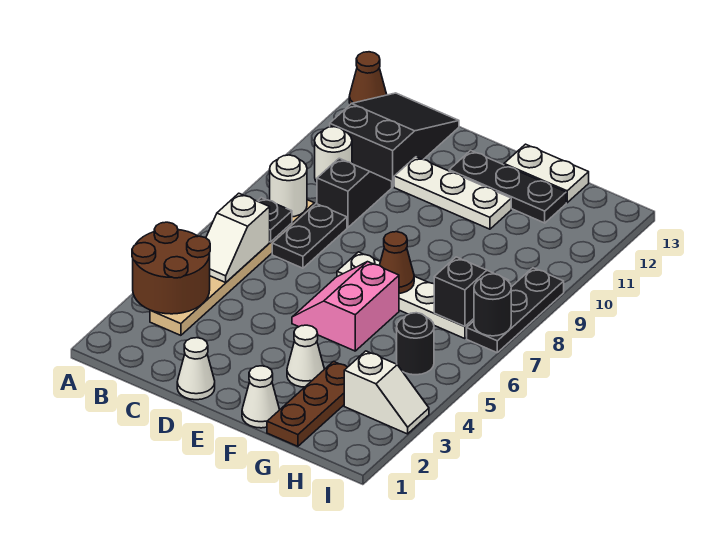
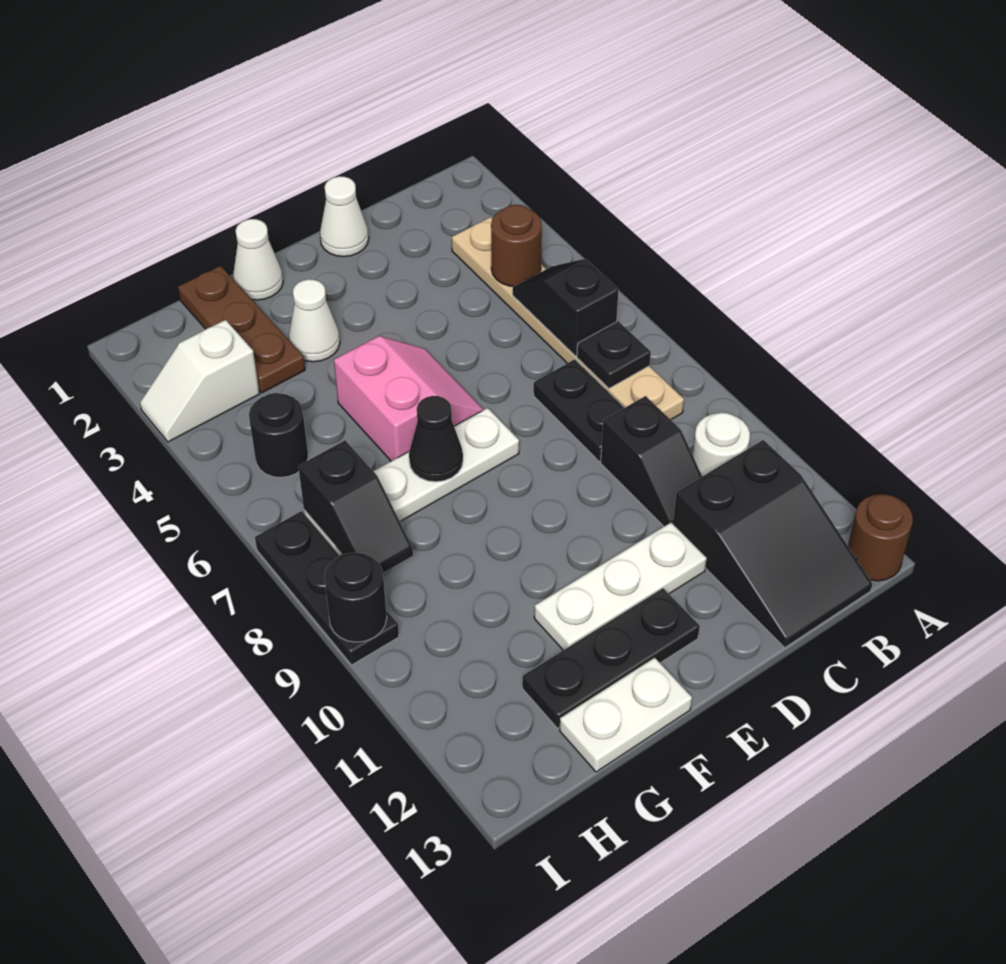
brown 2x2 round brick [132,222,210,314] -> brown 1x1 round brick [491,205,542,286]
brown 1x1 cone [349,52,387,104] -> brown 1x1 round brick [848,494,913,581]
white 1x2 slope [206,193,270,282] -> black 1x2 slope [513,259,619,356]
white 1x1 round brick [270,155,307,217] -> none
brown 1x1 cone [380,232,414,293] -> black 1x1 cone [409,396,463,482]
black 1x1 round brick [474,274,511,336] -> black 1x1 round brick moved to [324,553,387,642]

